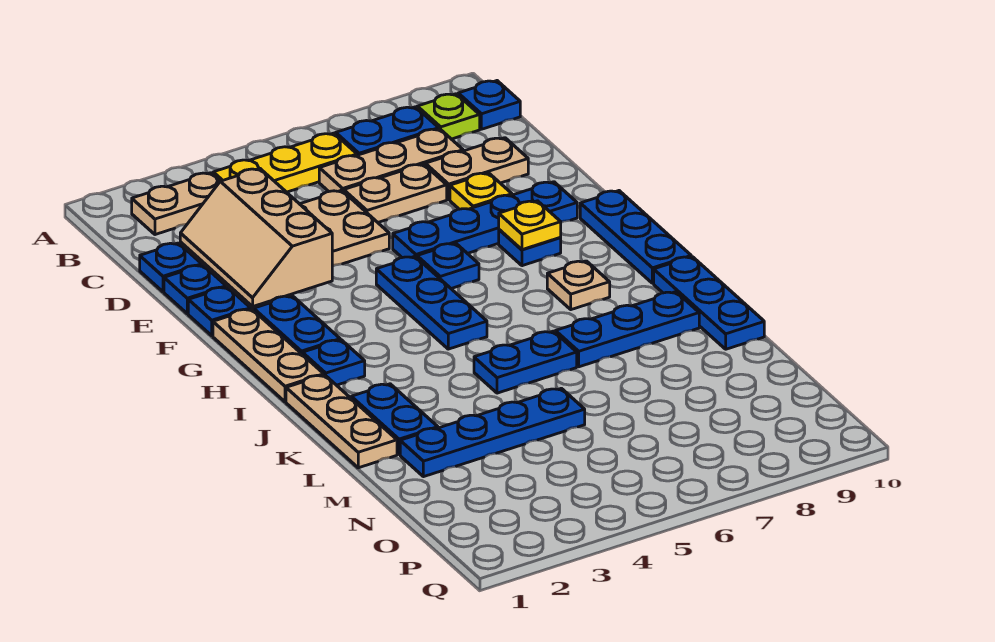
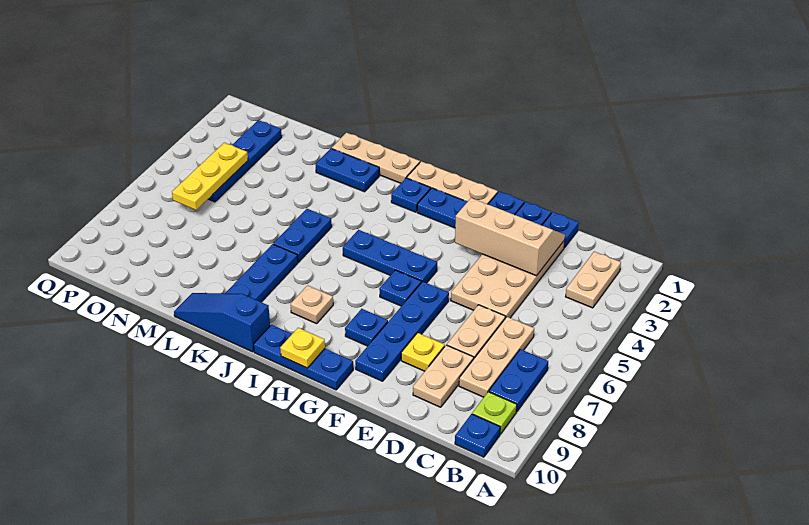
yellow 1x3 plate [213,133,357,192] -> yellow 1x3 plate moved to [172,143,248,210]
yellow 1x1 plate [499,201,561,250] -> yellow 1x1 plate moved to [280,328,325,368]
blue 1x3 plate [654,257,764,349] -> blue 1x3 slope [174,293,270,352]
blue 1x4 plate [400,388,585,477] -> blue 1x4 plate moved to [209,120,282,202]

